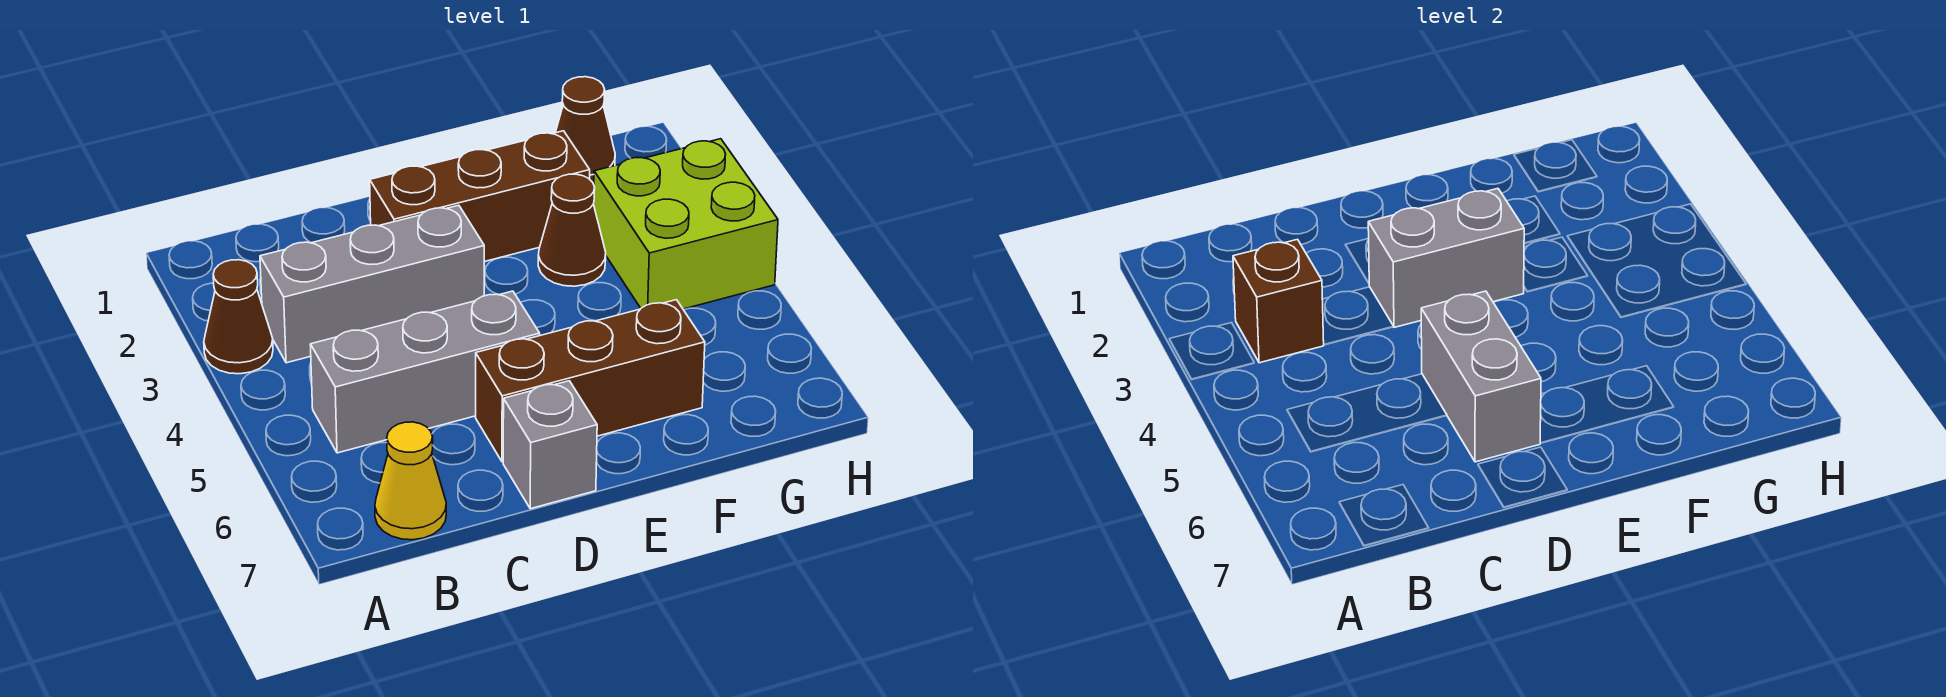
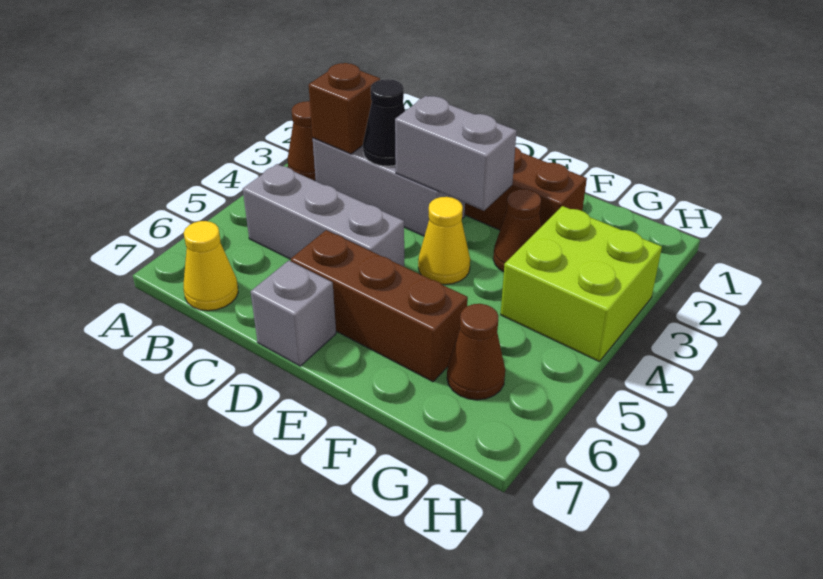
none -> black 1x1 cone [363,79,405,166]
grey 1x2 brick [1421,291,1541,462] -> none
none -> yellow 1x1 cone [418,197,470,285]
brown 1x1 cone [556,77,615,184] -> brown 1x1 cone moved to [447,304,505,400]

